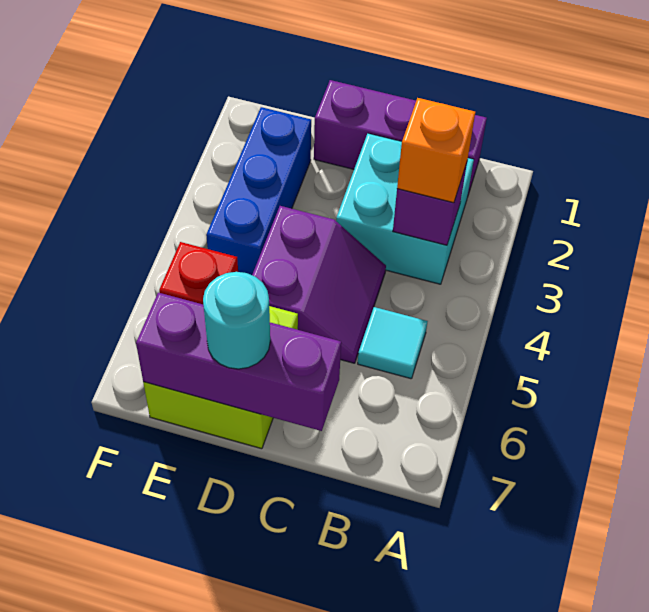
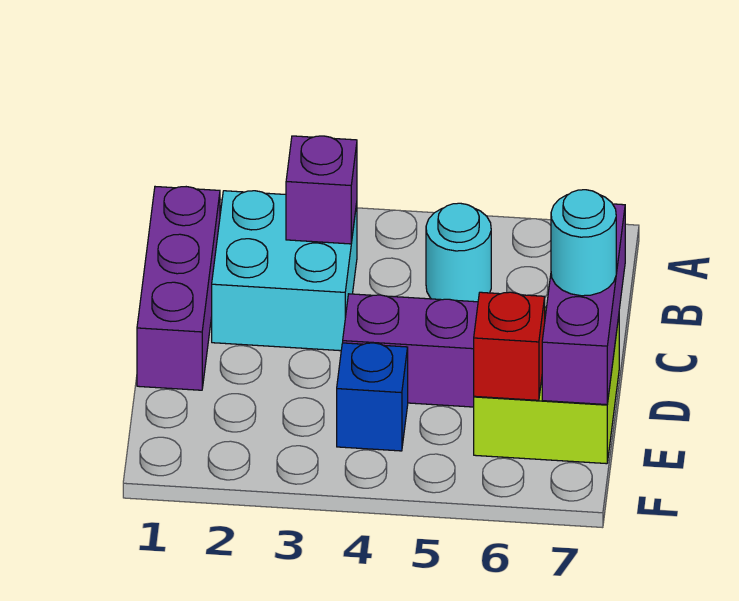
orange 1x1 brick [397,98,475,203] -> none
cyan 1x1 tile [358,307,428,379] -> cyan 1x1 round brick [426,203,491,302]
blue 1x3 brick [206,107,311,275] -> blue 1x1 brick [337,343,408,451]

